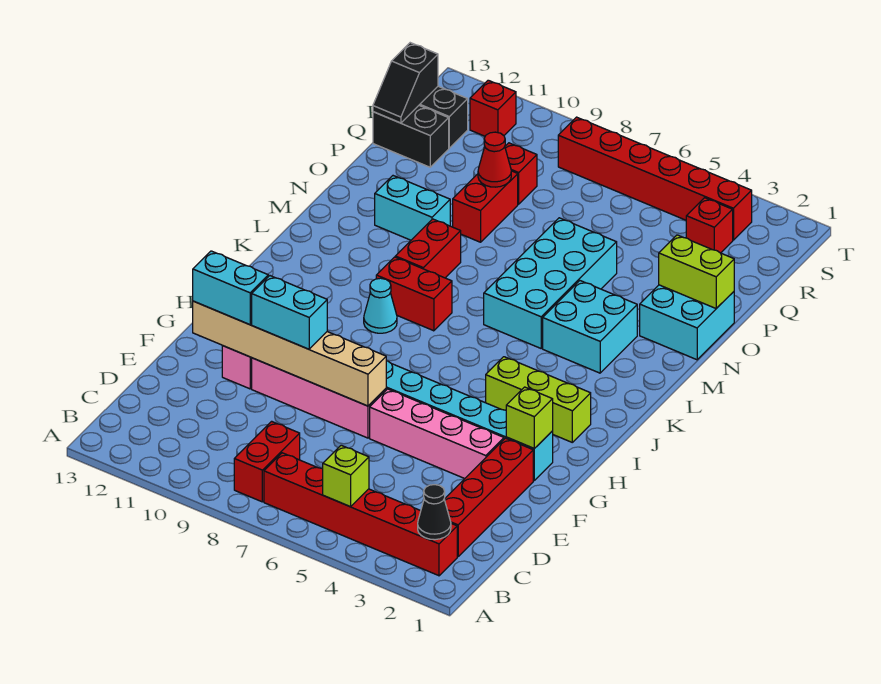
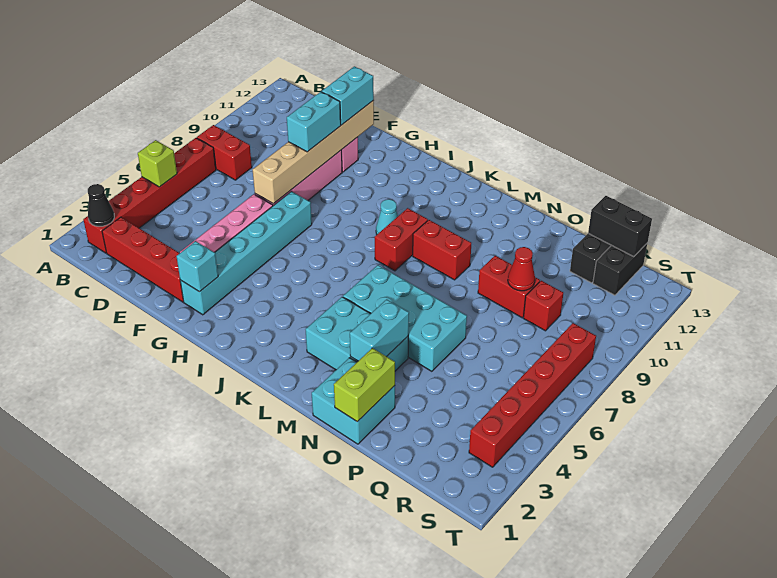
lime 1x1 brick [506,387,553,449] -> cyan 1x1 brick [177,241,218,292]
lime 1x3 brick [486,357,591,442] -> none
cyan 2x2 brick [543,281,637,373] -> cyan 2x3 brick [305,297,408,371]
cyan 1x2 brick [375,176,450,240] -> cyan 1x2 brick moved to [350,299,409,361]
black 1x2 slope [373,43,438,123] -> black 1x2 brick [588,196,652,257]
red 1x1 brick [686,198,733,253] -> none
red 1x1 brick [470,80,516,136] -> none

